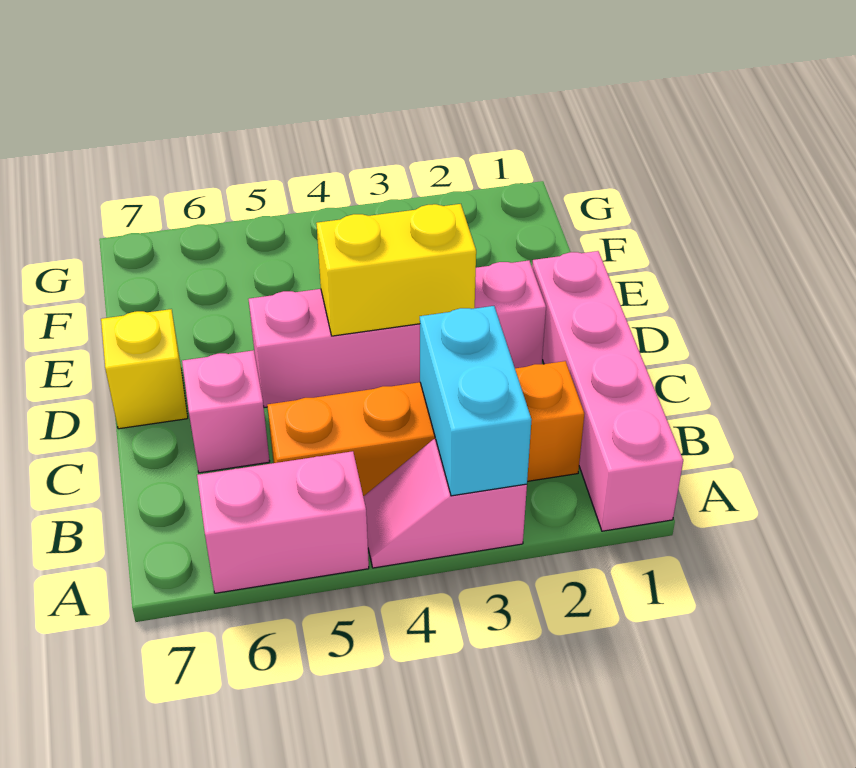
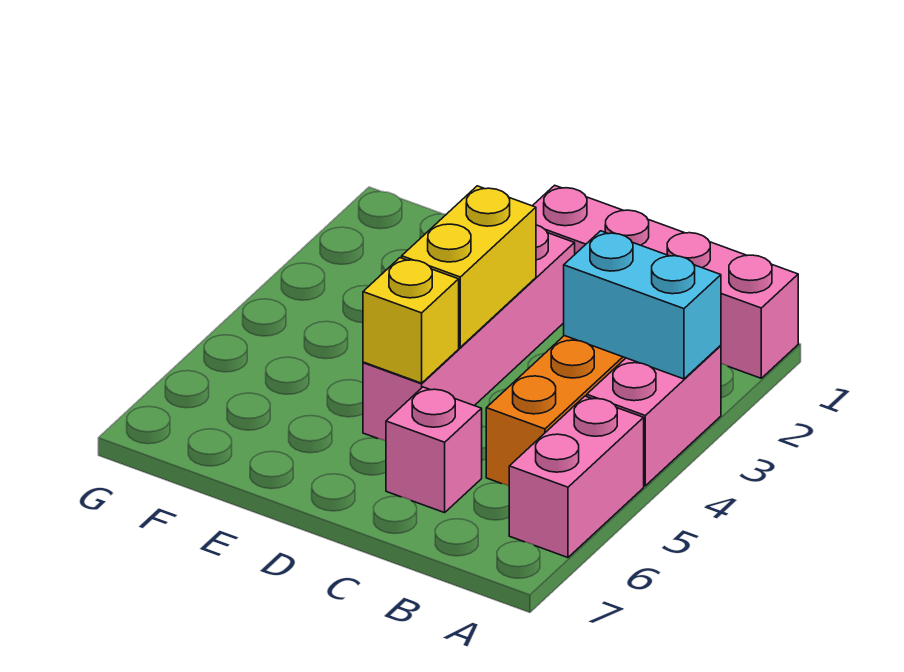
pink 1x2 slope [363,439,527,568] -> pink 1x2 brick [587,346,721,486]
yellow 1x1 brick [101,309,188,429] -> yellow 1x1 brick moved to [363,258,459,383]

